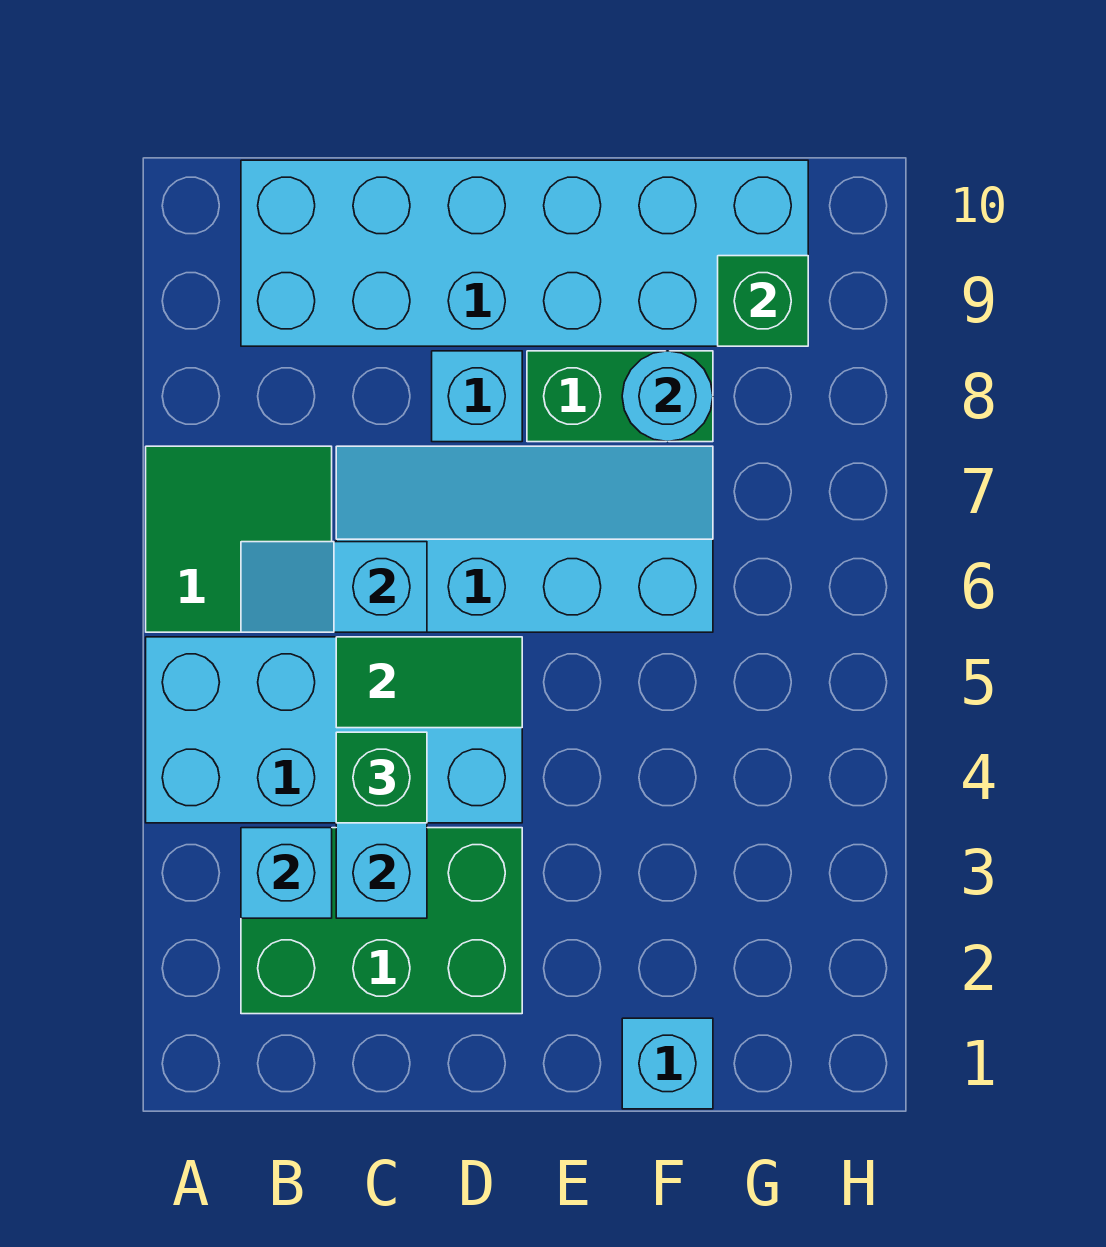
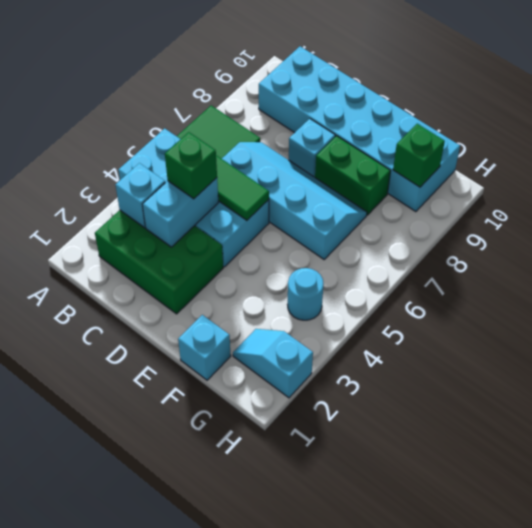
cyan 1x2 slope [241,542,427,632] -> cyan 1x2 slope moved to [233,329,313,398]
cyan 1x1 round brick [622,351,713,442] -> cyan 1x1 round brick moved to [288,268,323,320]

